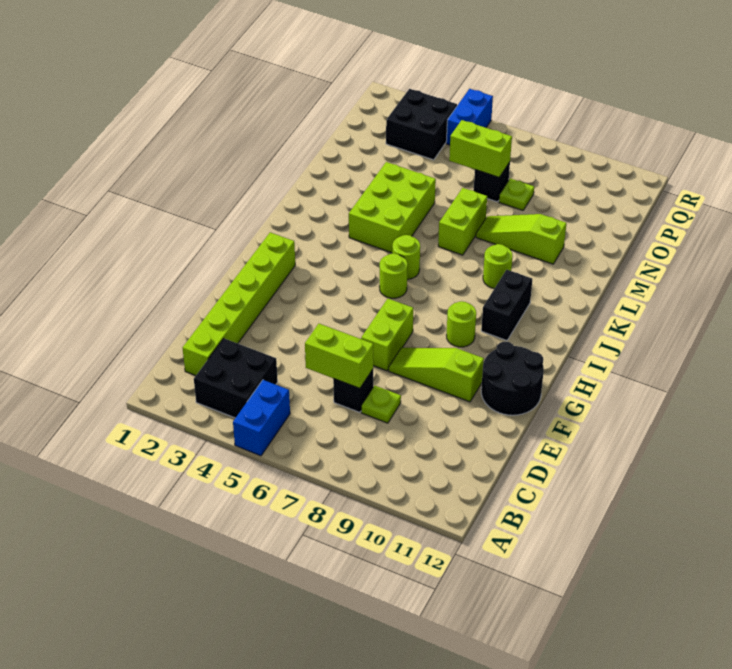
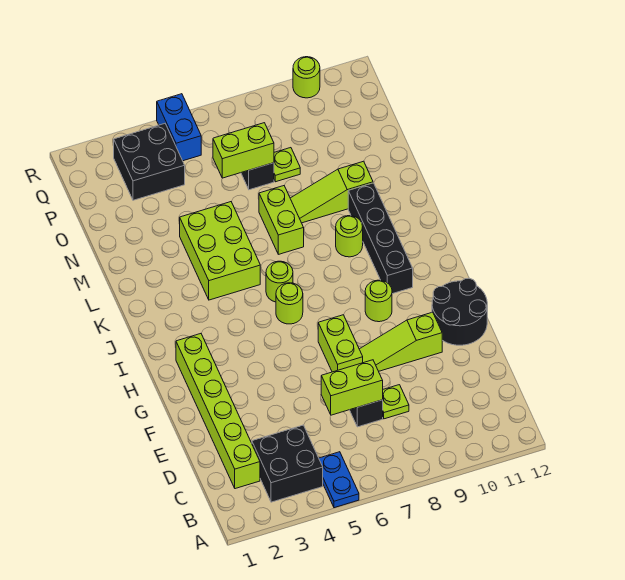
blue 1x2 brick [233,380,290,456] -> blue 1x2 plate [319,452,359,508]
black 1x2 brick [481,270,532,340] -> black 1x4 brick [348,183,413,294]
none -> lime 1x1 round brick [293,57,320,98]

